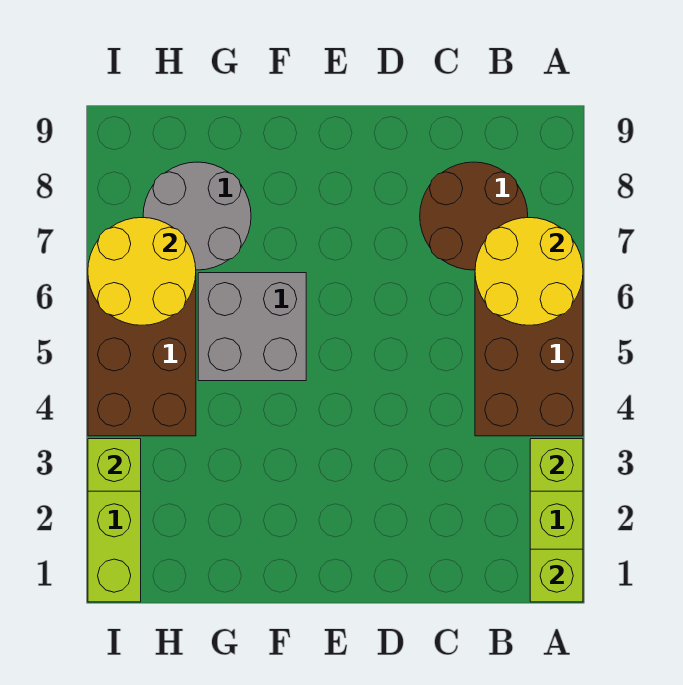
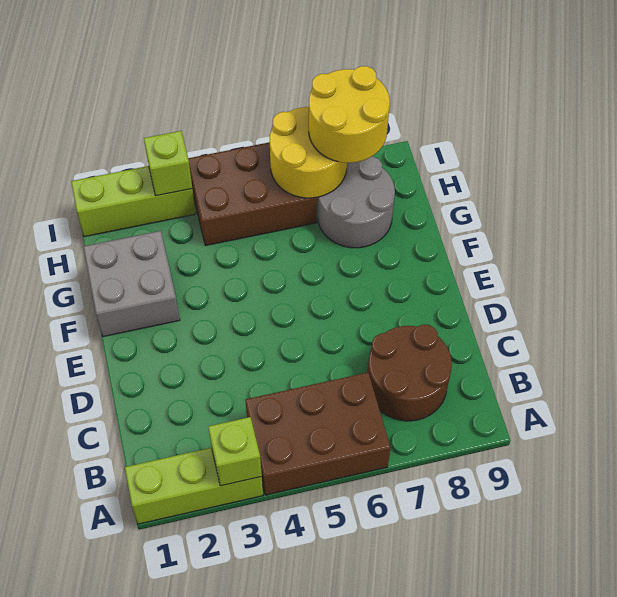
lime 1x1 brick [530,549,583,602] -> none
yellow 2x2 round brick [475,218,583,325] -> yellow 2x2 round brick moved to [309,66,390,163]
grey 2x2 brick [198,273,306,381] -> grey 2x2 brick moved to [84,231,180,337]

